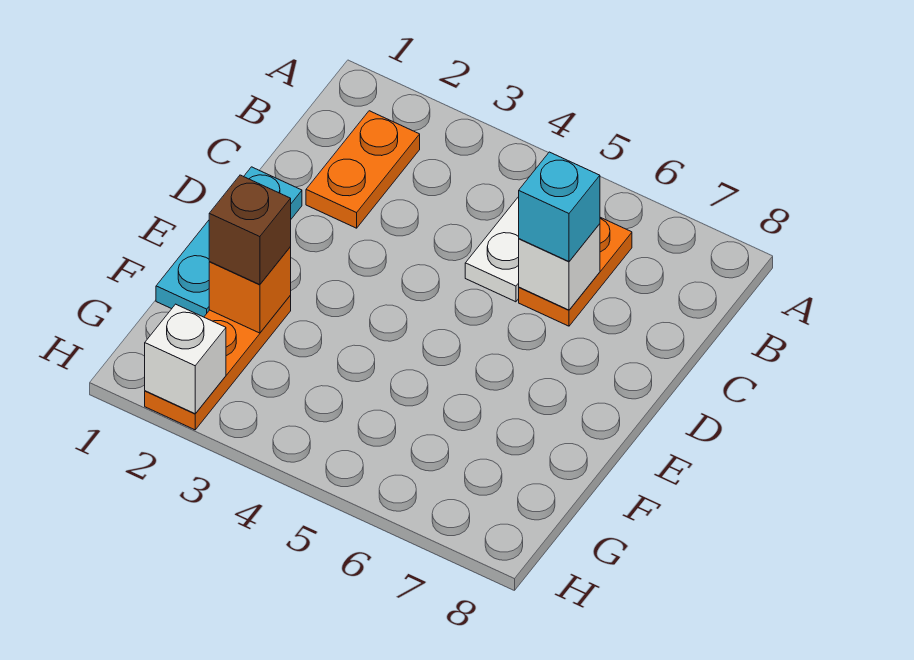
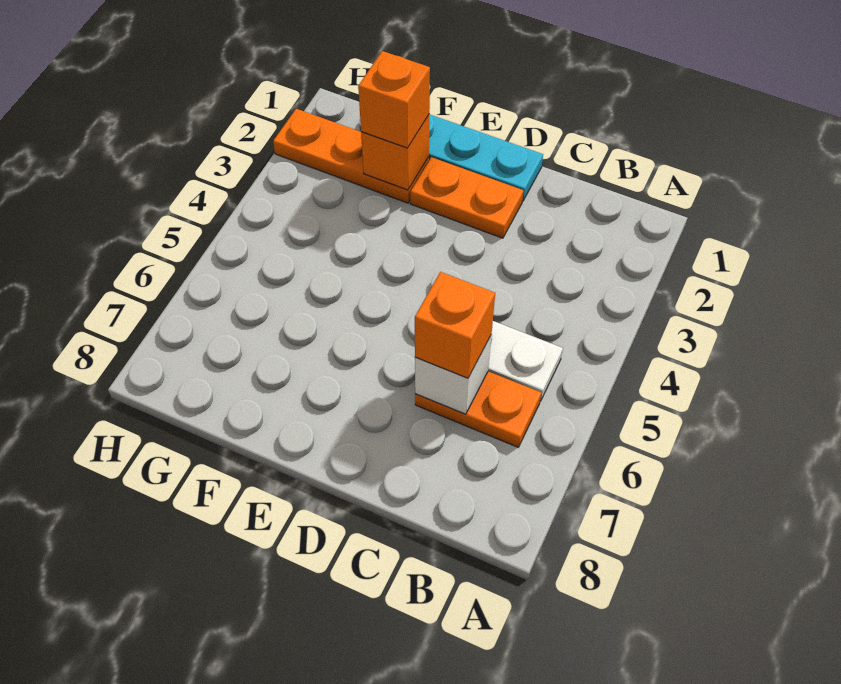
orange 1x2 plate [306,111,420,228] -> orange 1x2 plate moved to [410,157,523,238]
cyan 1x1 brick [519,152,600,261] -> orange 1x1 brick [415,272,495,378]
brown 1x1 brick [209,175,291,285] -> orange 1x1 brick [358,51,430,148]
white 1x1 brick [145,304,226,414] -> none

